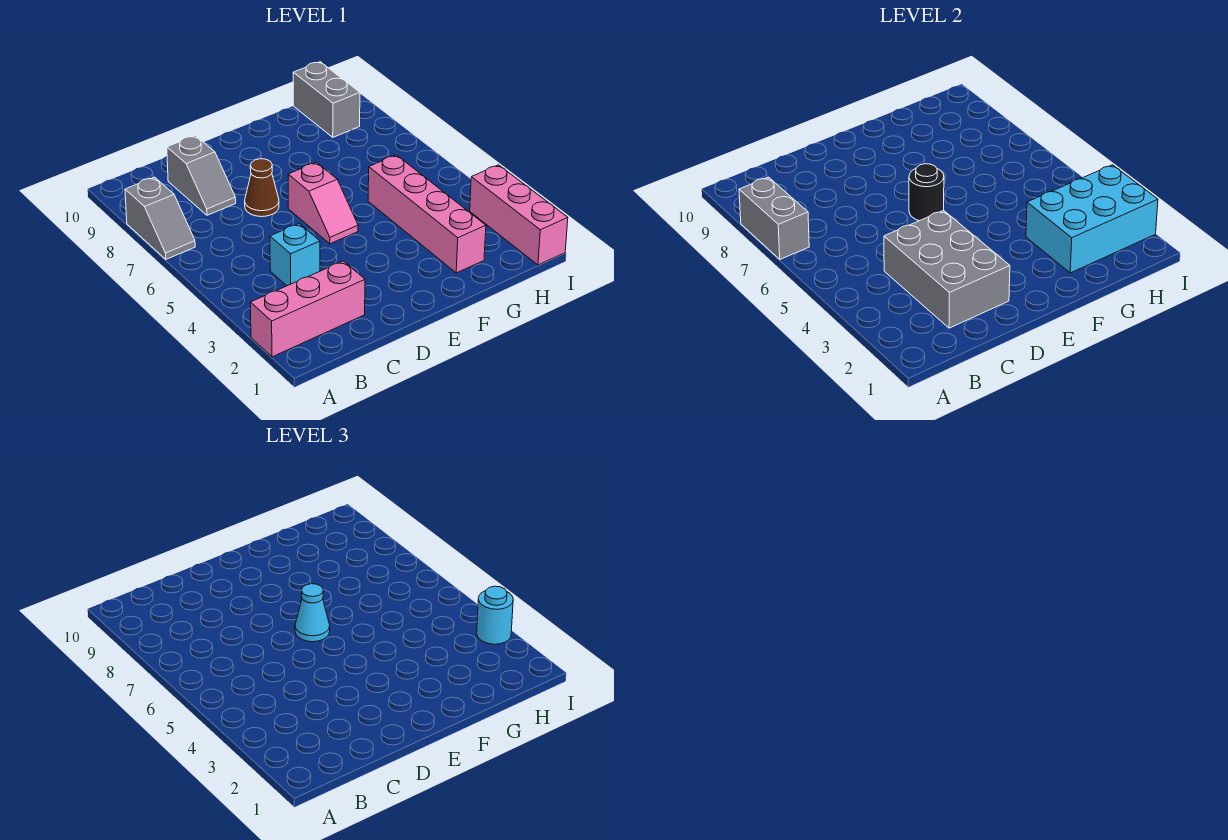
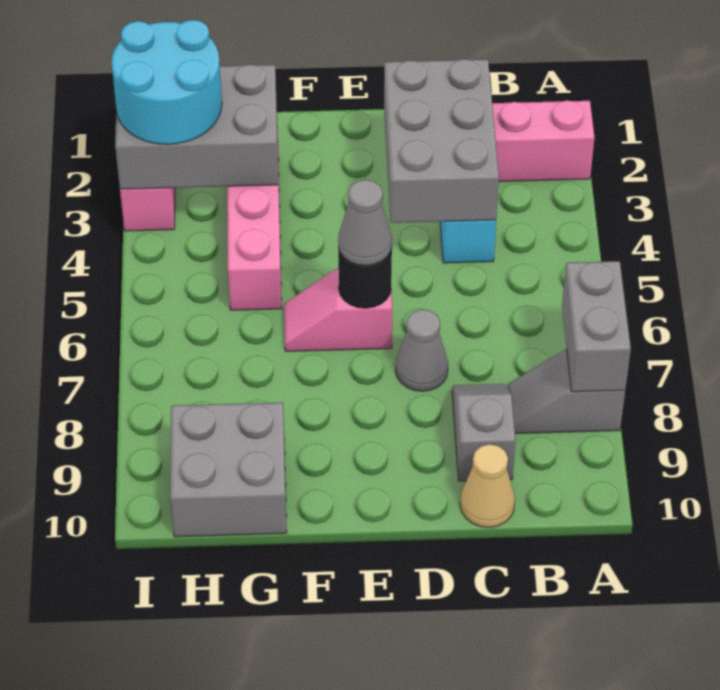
grey 1x2 slope [125,177,195,259] -> grey 1x2 slope turned to [508,349,625,434]
none -> tan 1x1 cone [460,444,515,527]
brown 1x1 cone [245,159,279,217] -> grey 1x1 cone [396,310,448,391]
pink 1x2 slope [288,162,358,244] -> pink 1x2 slope turned to [284,269,392,351]
cyan 1x1 cone [295,584,330,642] -> grey 1x1 cone [338,180,392,265]
cyan 2x3 brick [1026,165,1158,273] -> grey 2x3 brick [115,64,278,189]
grey 1x2 brick [293,62,360,137] -> grey 2x2 brick [170,402,287,537]
cyan 1x1 round brick [477,586,513,644] -> cyan 2x2 round brick [112,20,222,144]

